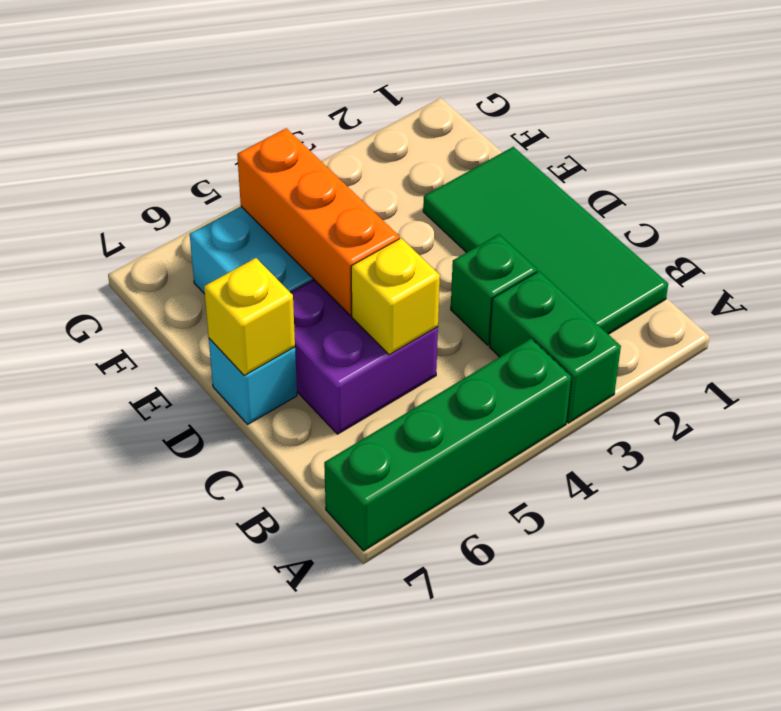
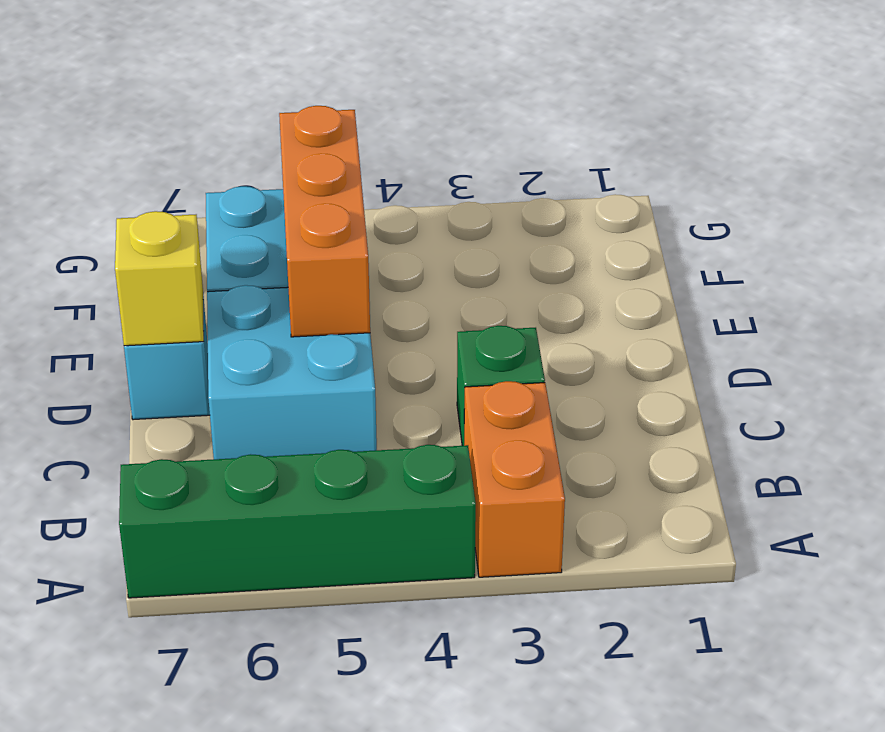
green 1x2 brick [489,271,621,423] -> orange 1x2 brick [464,381,565,577]
green 2x4 tile [423,147,668,334] -> none
purple 2x2 brick [291,280,438,434] -> cyan 2x2 brick [207,285,377,459]
yellow 1x1 brick [351,238,440,355] -> none

